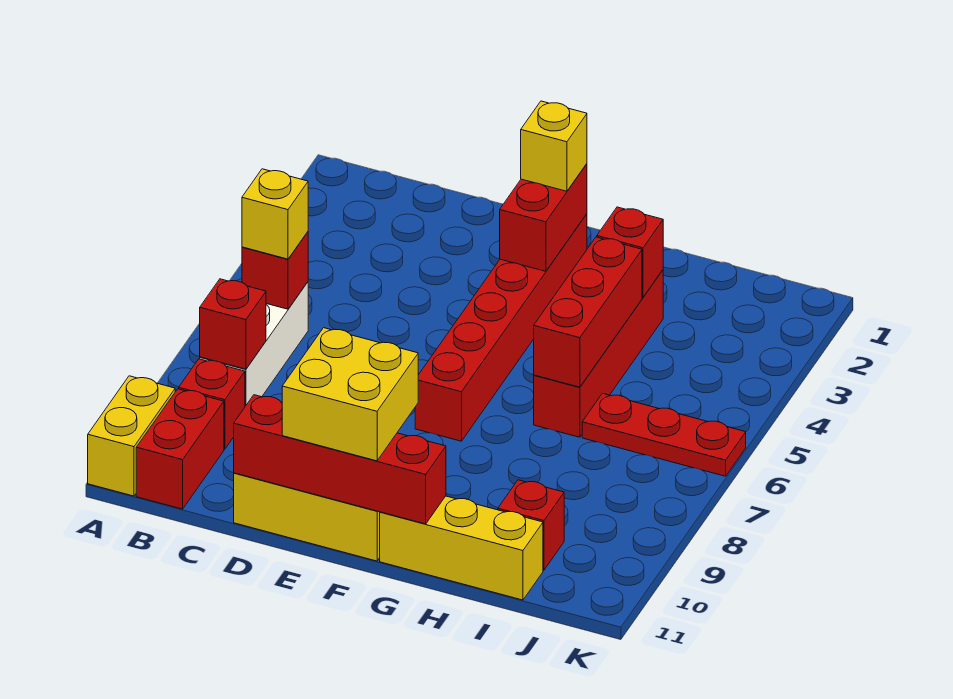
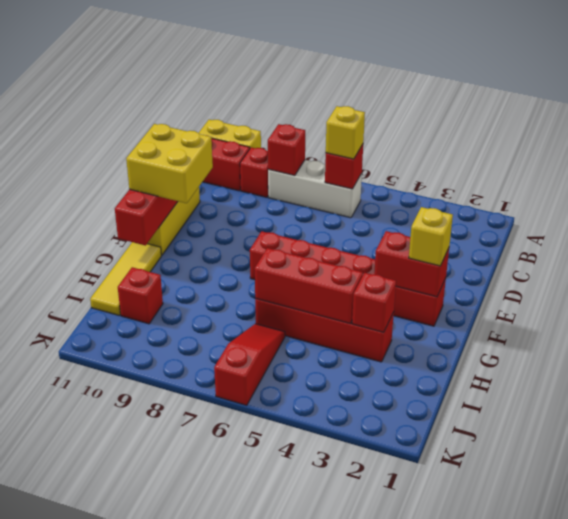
yellow 1x3 brick [380,496,543,600] -> yellow 1x3 tile [90,242,161,315]
red 1x3 plate [582,393,746,476] -> red 1x3 slope [214,324,285,405]

